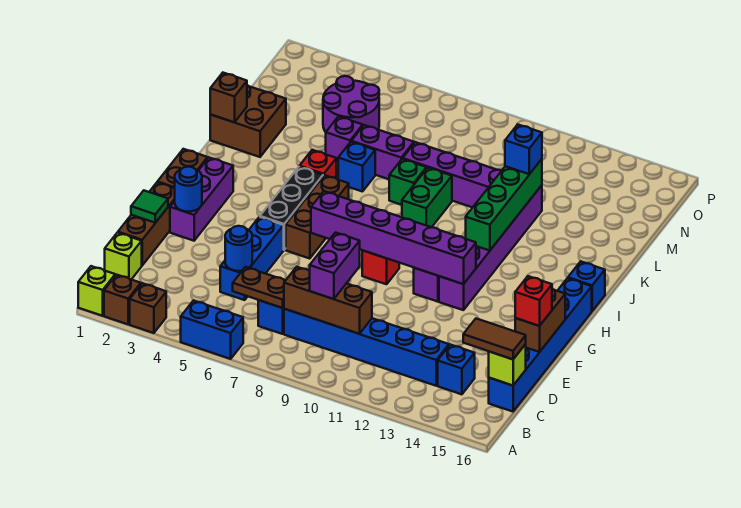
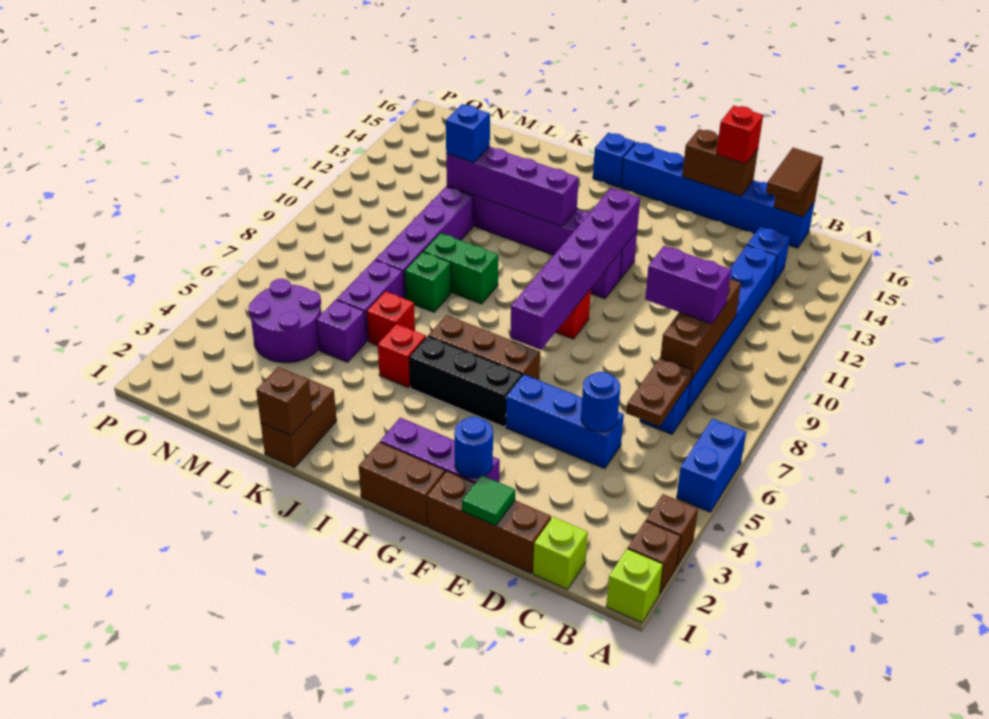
lime 1x1 brick [489,344,526,386] -> brown 1x1 brick [774,169,821,217]
green 1x4 brick [466,159,542,251] -> purple 1x4 brick [446,147,579,226]
brown 2x2 brick [210,85,286,157] -> brown 1x2 brick [261,377,337,467]
blue 1x1 brick [338,142,375,192] -> red 1x1 brick [367,291,415,346]

